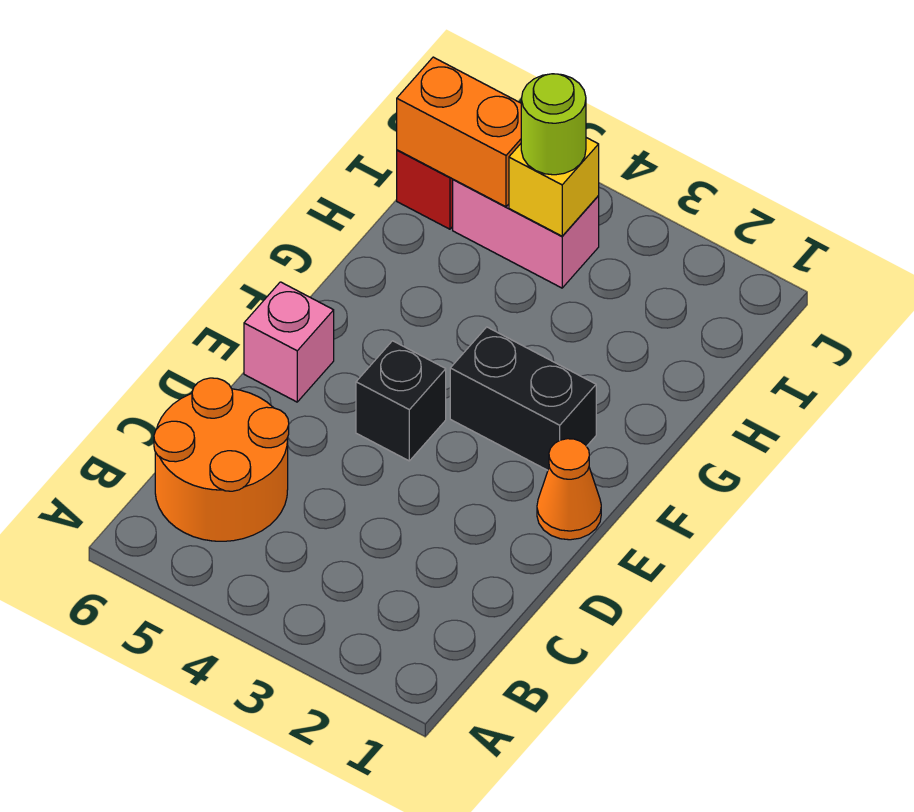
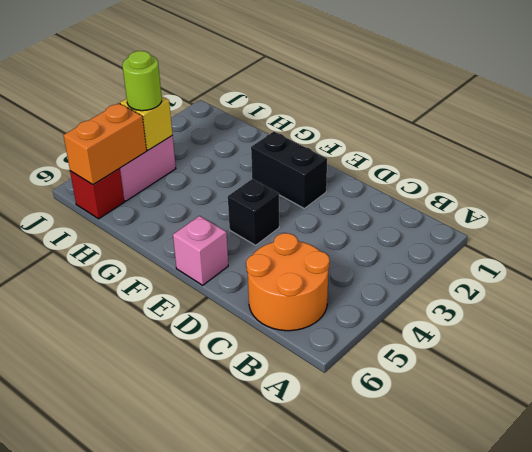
orange 1x1 cone [537,439,601,540] -> none
black 1x2 brick [450,327,596,470] -> black 1x2 brick turned to [251,132,327,208]

